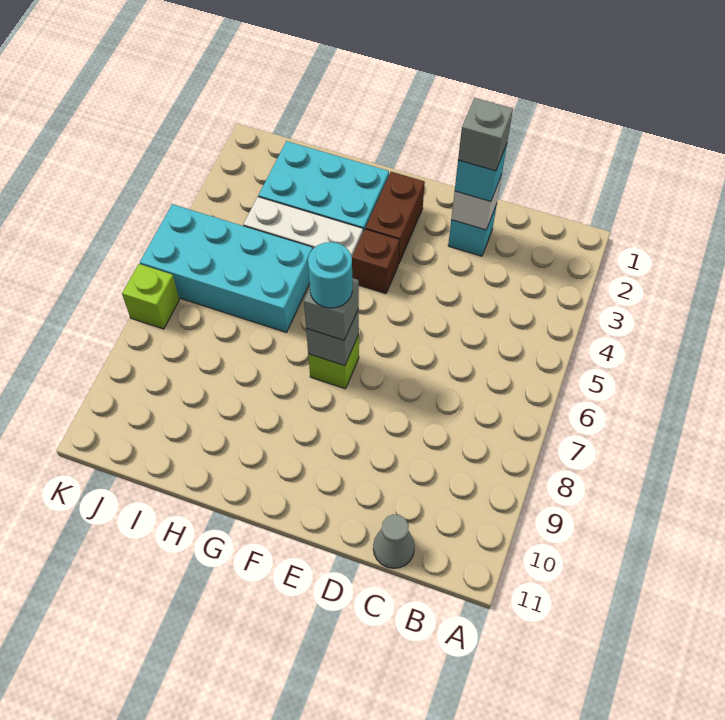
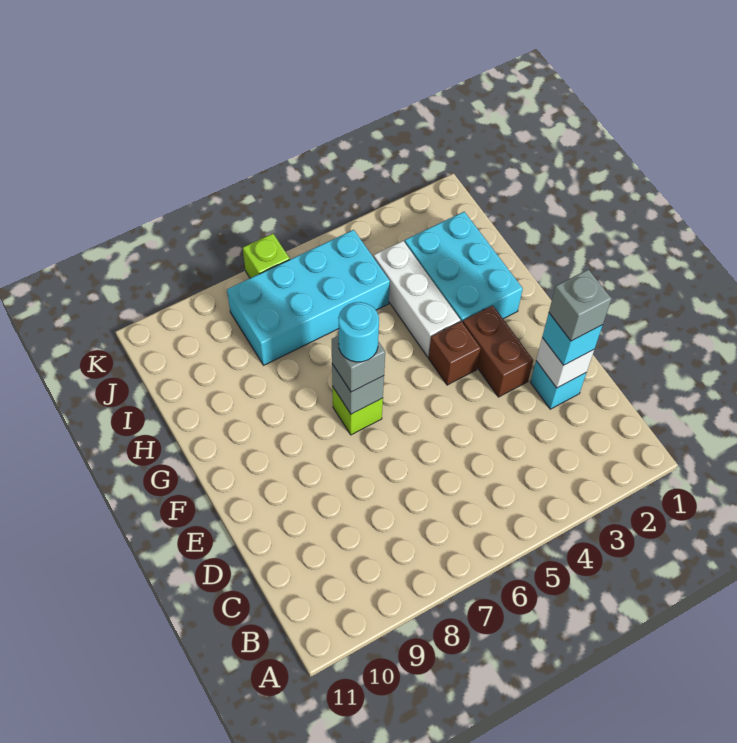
grey 1x1 cone [373,514,415,568] -> none
brown 1x2 brick [365,172,425,264] -> brown 1x2 brick turned to [463,305,533,397]
cyan 2x4 brick [140,204,313,333] -> cyan 2x4 brick turned to [227,230,390,365]

